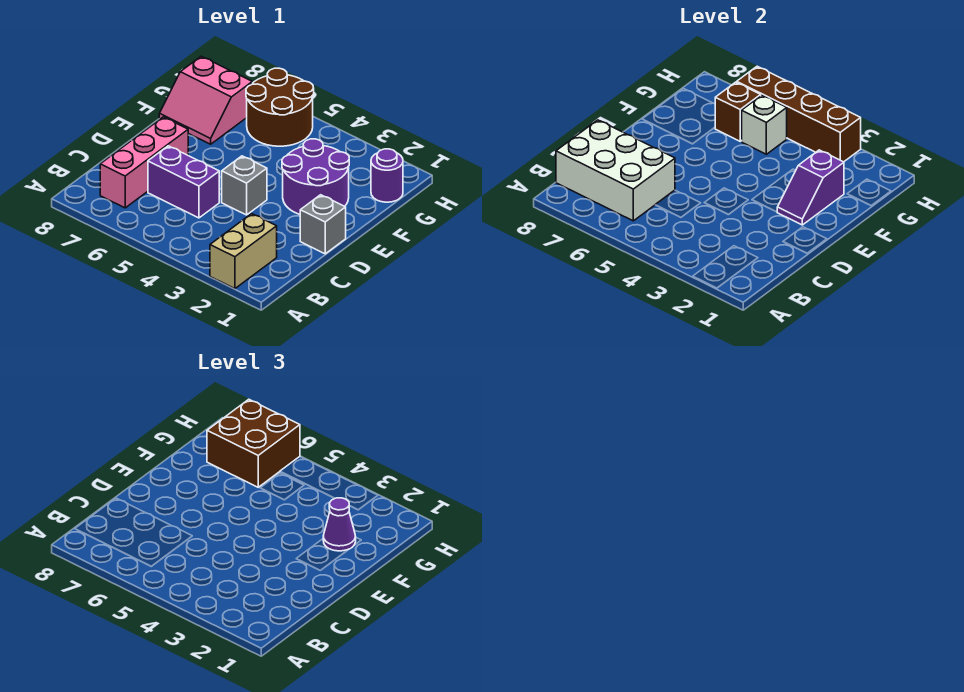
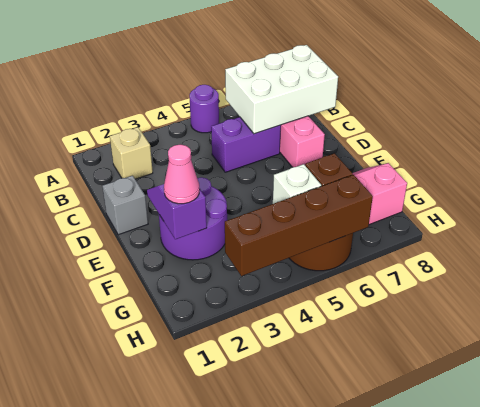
tan 1x2 brick [210,214,277,289] -> tan 1x1 brick [110,127,153,179]
grey 1x1 brick [222,156,267,215] -> none
purple 1x1 cone [323,498,356,551] -> pink 1x1 cone [164,145,199,204]
purple 1x1 round brick [371,149,403,202] -> purple 1x1 round brick moved to [190,85,219,133]
brown 2x2 brick [207,399,300,487] -> none

